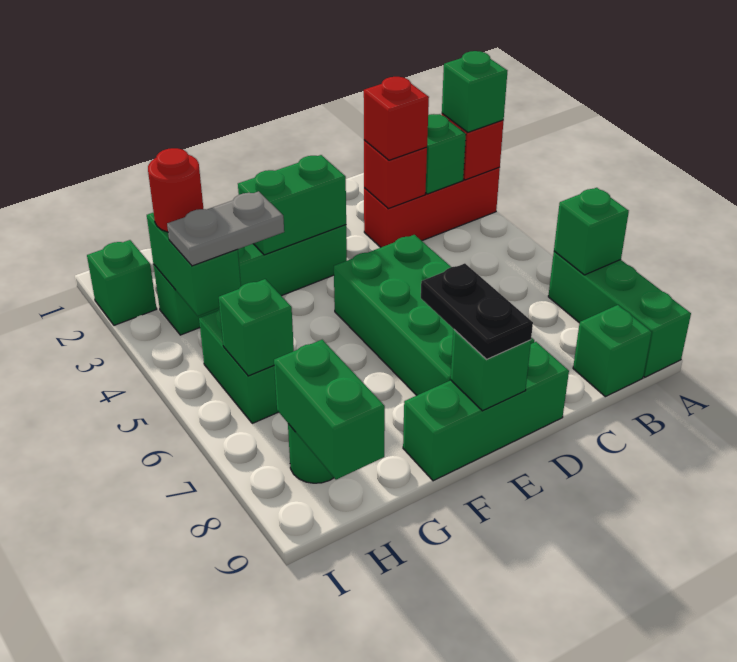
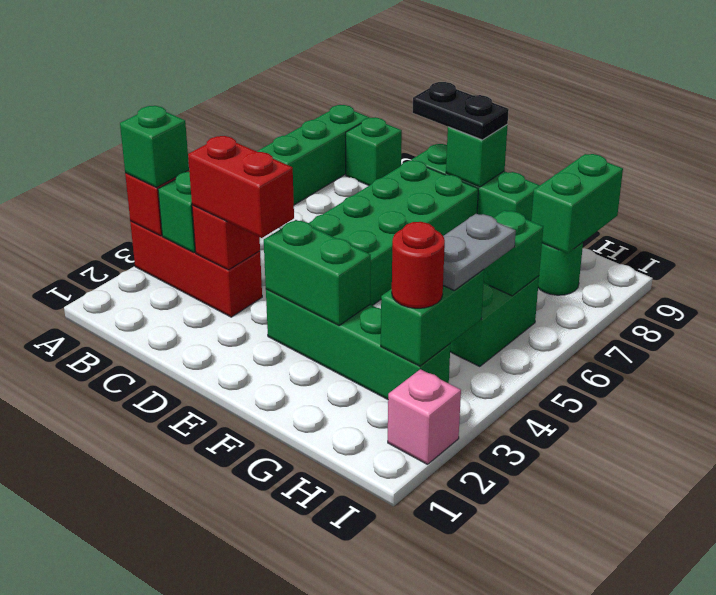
green 1x1 brick [554,188,629,275] -> none
red 1x1 brick [364,77,429,160] -> red 1x2 brick [188,136,294,238]
black 1x2 plate [421,263,533,359] -> black 1x2 plate turned to [413,82,509,140]
grey 1x2 plate [167,191,284,266] -> grey 1x2 plate turned to [443,214,516,290]
green 1x1 brick [87,240,157,325] -> pink 1x1 brick [388,369,461,464]

